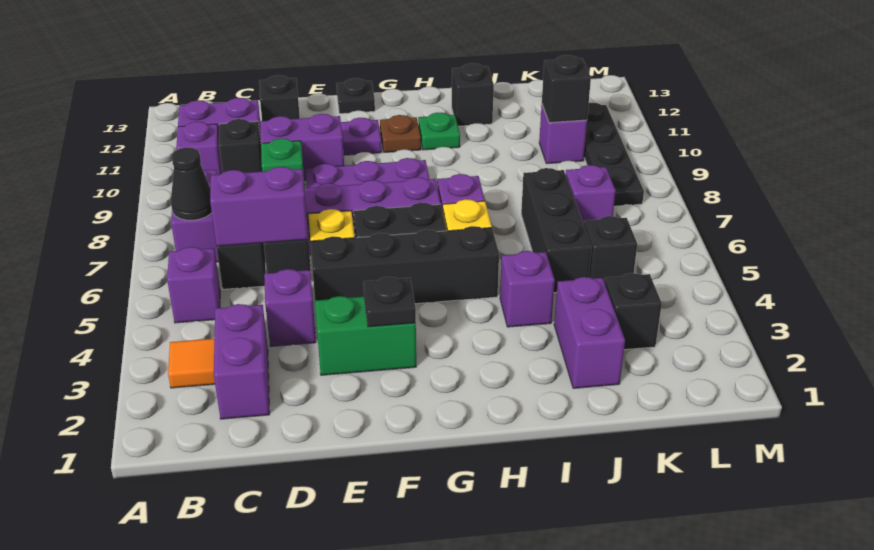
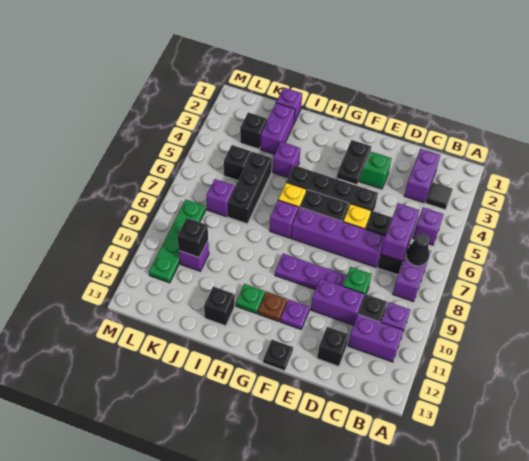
orange 1x1 tile [168,338,215,388] -> black 1x1 tile [426,183,453,210]
purple 1x2 brick [210,167,308,246] -> purple 1x2 brick turned to [381,203,419,261]
purple 1x1 brick [264,269,316,346] -> purple 1x1 brick moved to [276,87,302,123]
black 1x1 plate [363,277,416,327] -> black 1x2 plate [337,140,371,184]
black 1x4 plate [584,103,644,206] -> green 1x4 plate [149,200,206,283]

